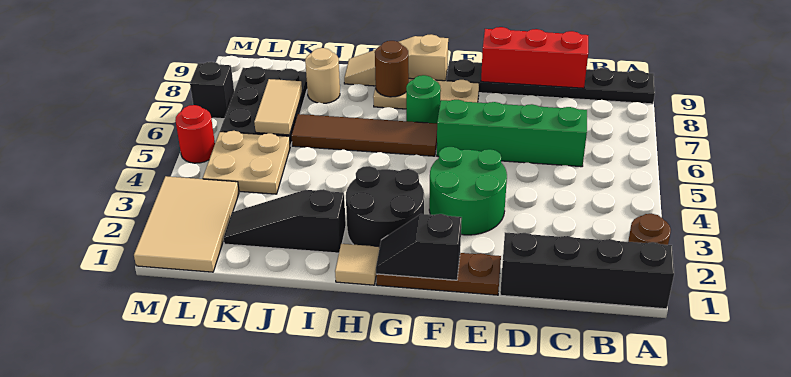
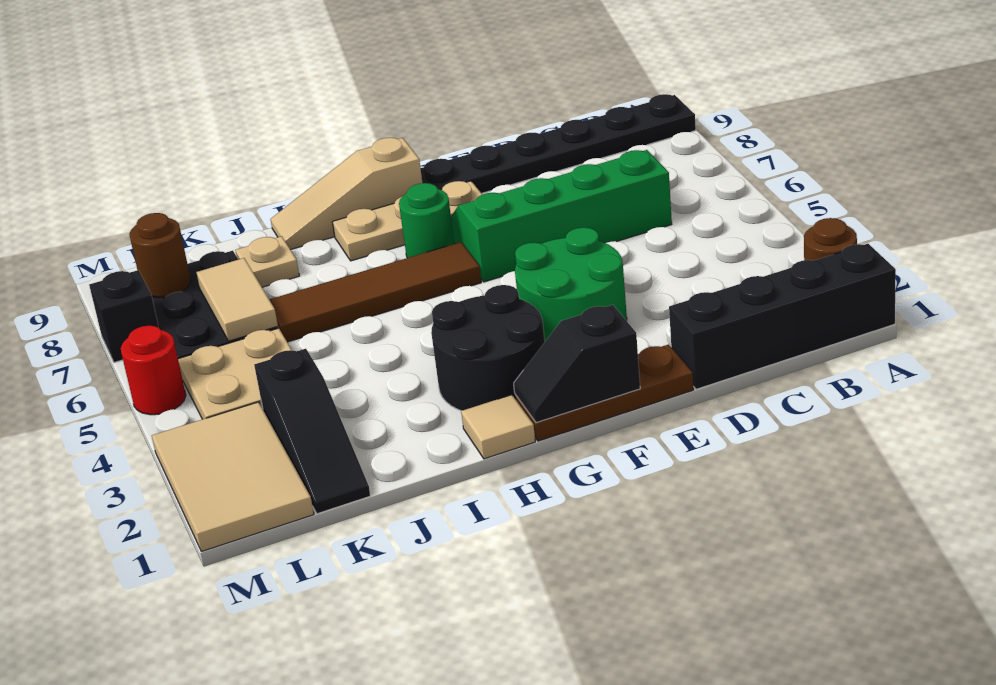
red 1x3 brick [481,27,588,88] -> none
brown 1x1 round brick [375,41,409,97] -> brown 1x1 round brick moved to [130,213,191,297]
black 1x3 slope [224,189,346,253] -> black 1x3 slope turned to [254,349,370,514]
tan 1x1 round brick [305,48,340,103] -> tan 1x1 plate [236,236,299,287]

